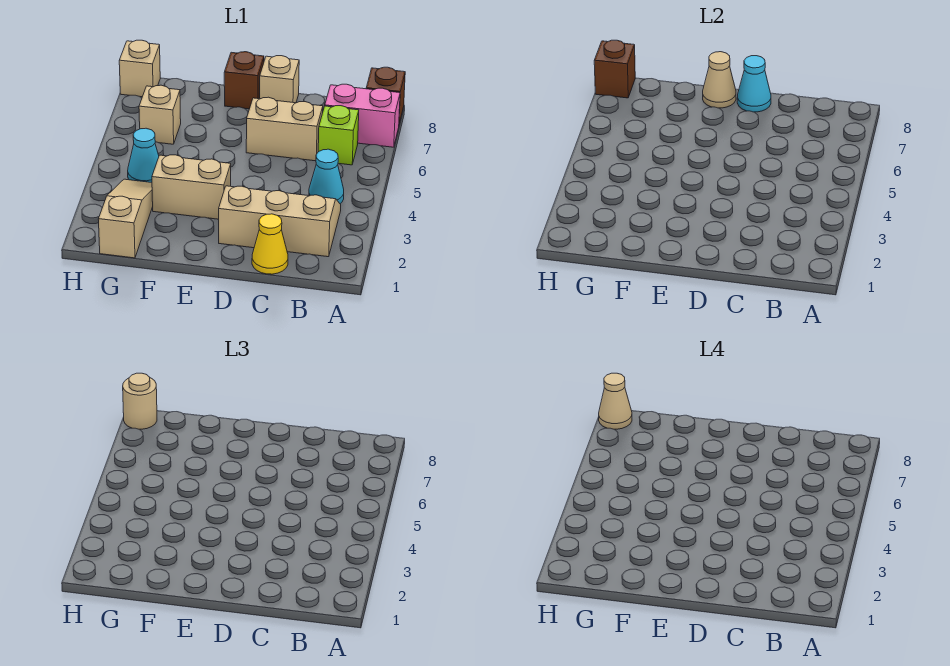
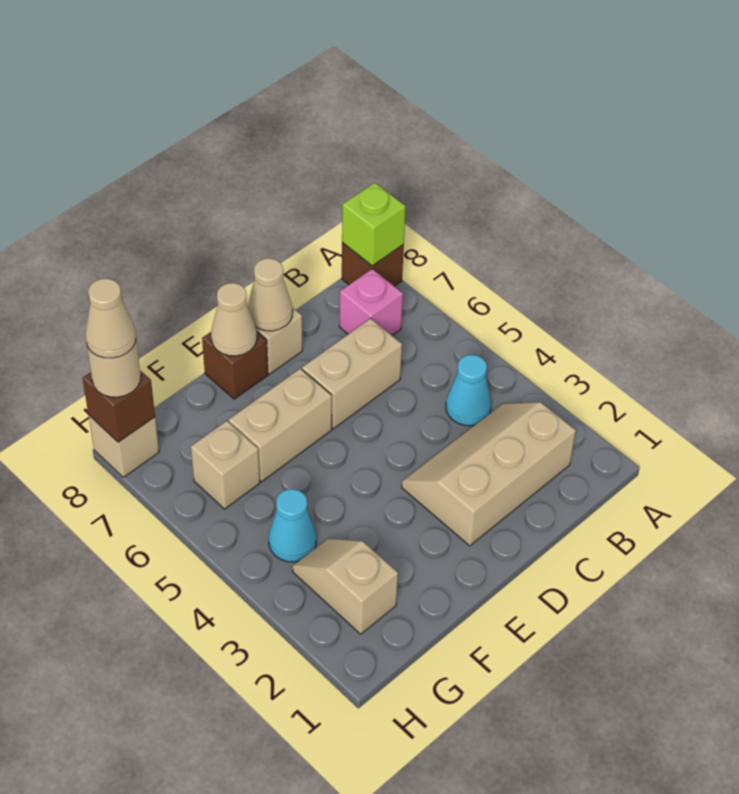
pink 1x2 brick [325,84,400,147] -> pink 1x1 brick [339,269,403,335]
lime 1x1 brick [318,106,359,165] -> lime 1x1 brick moved to [342,183,406,266]
yellow 1x1 cone [252,214,288,274] -> none
cyan 1x1 cone [737,56,771,112] -> tan 1x1 cone [248,258,293,331]
tan 1x2 brick [152,155,231,219] -> tan 1x2 brick moved to [229,369,332,482]
tan 1x3 slope [98,179,153,258] -> tan 1x2 slope [292,538,398,634]

